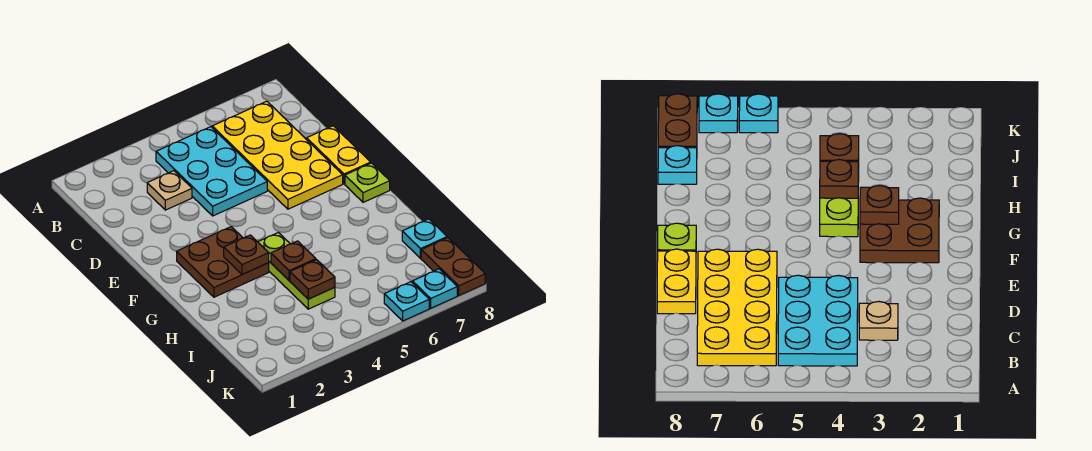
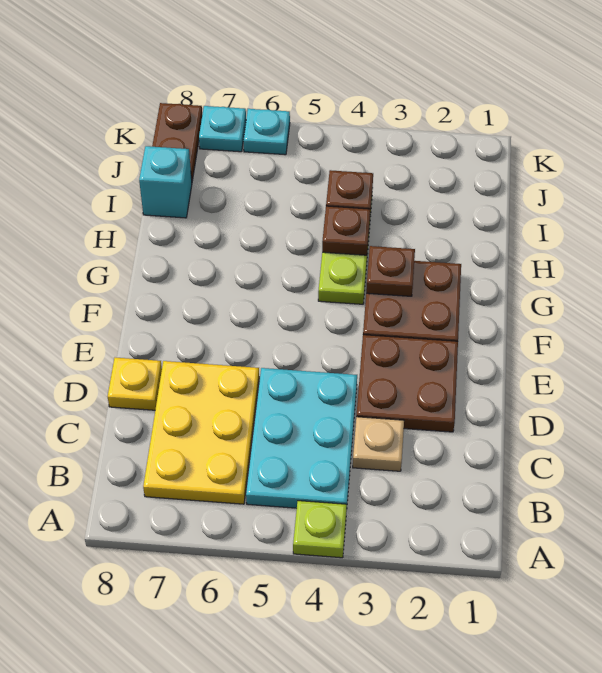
yellow 2x4 plate [212,101,343,209] -> yellow 2x3 plate [143,361,259,504]
none -> brown 2x2 plate [356,335,458,432]
yellow 1x2 plate [307,126,371,184] -> yellow 1x1 plate [108,358,162,410]
lime 1x1 plate [345,163,390,202] -> lime 1x1 plate moved to [293,501,347,558]
cyan 1x1 plate [402,219,447,258] -> cyan 1x1 brick [139,146,192,218]

